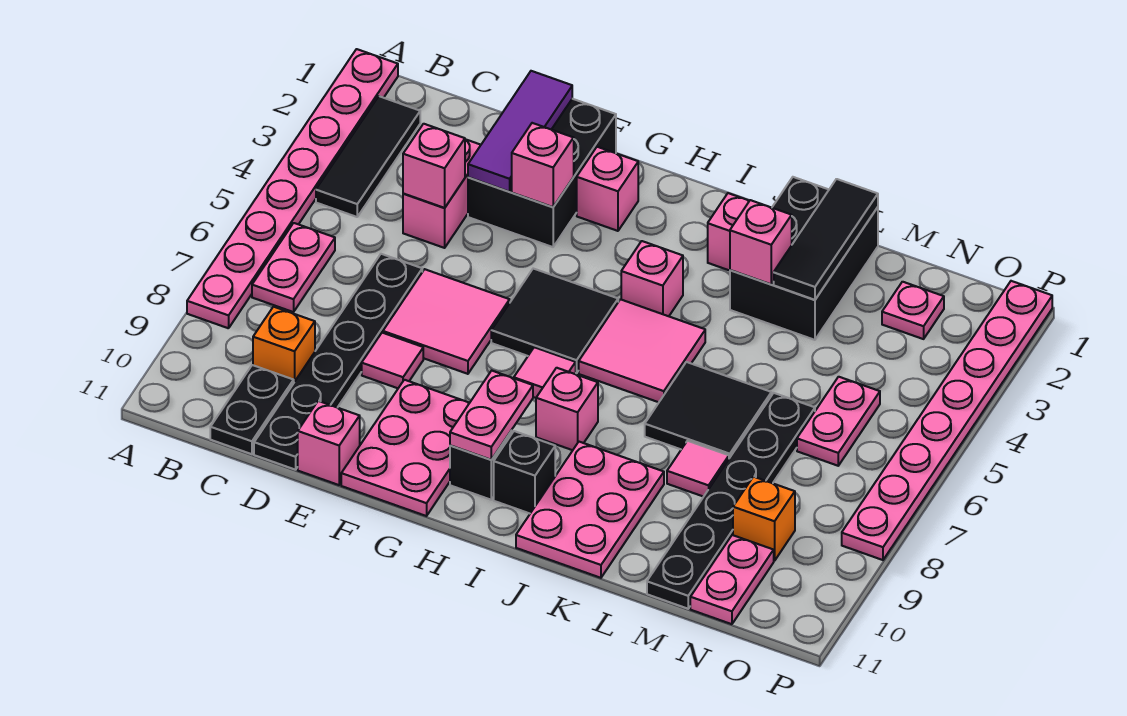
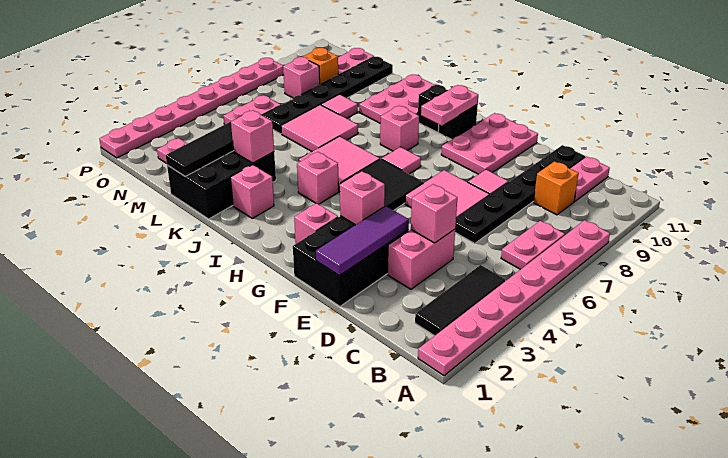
black 1x2 plate [210,365,294,454] -> pink 1x2 plate [570,157,610,201]
pink 1x1 brick [298,401,360,485] -> pink 1x1 brick moved to [283,57,320,98]
black 2x2 tile [645,362,771,458] -> pink 2x2 tile [281,105,358,151]

